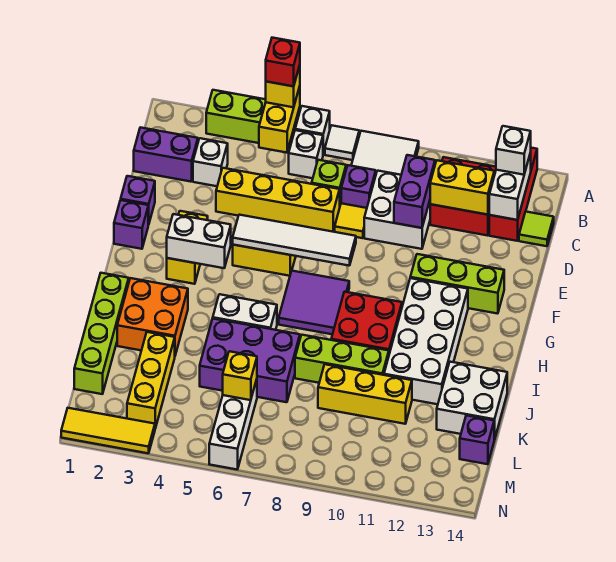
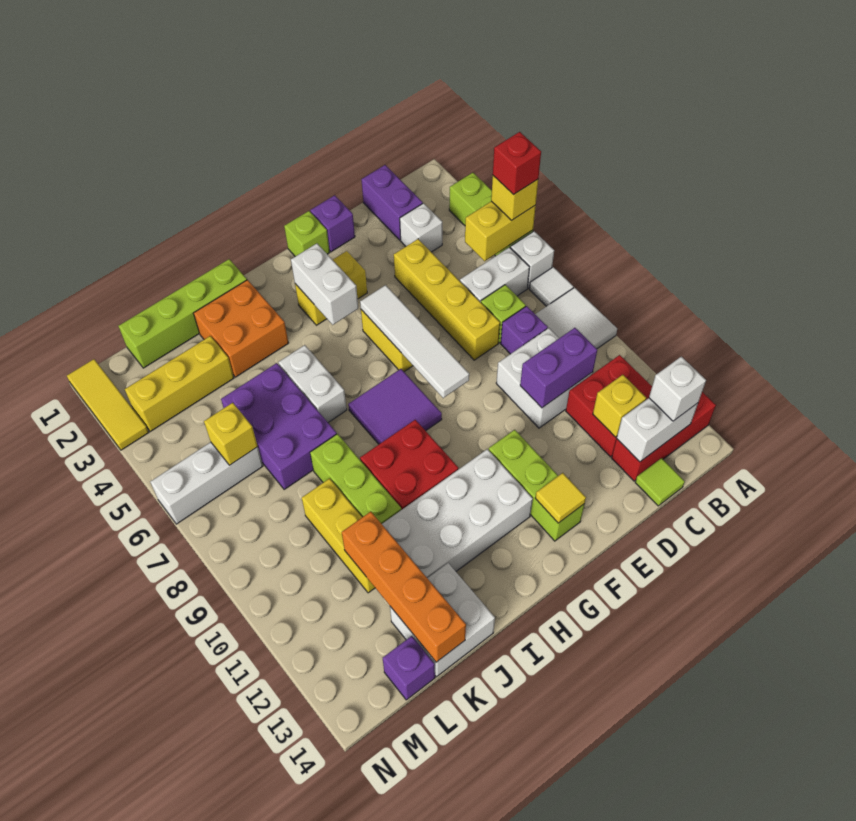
white 1x1 brick [289,130,323,178] -> white 1x2 brick [460,247,529,302]
yellow 1x2 brick [430,160,494,215] -> yellow 1x1 brick [593,375,646,437]
yellow 1x1 tile [335,203,367,238] -> yellow 1x1 tile moved to [535,473,586,523]
purple 1x1 brick [114,200,149,249] -> lime 1x1 brick [284,211,330,256]
none -> orange 1x4 brick [342,512,466,662]

